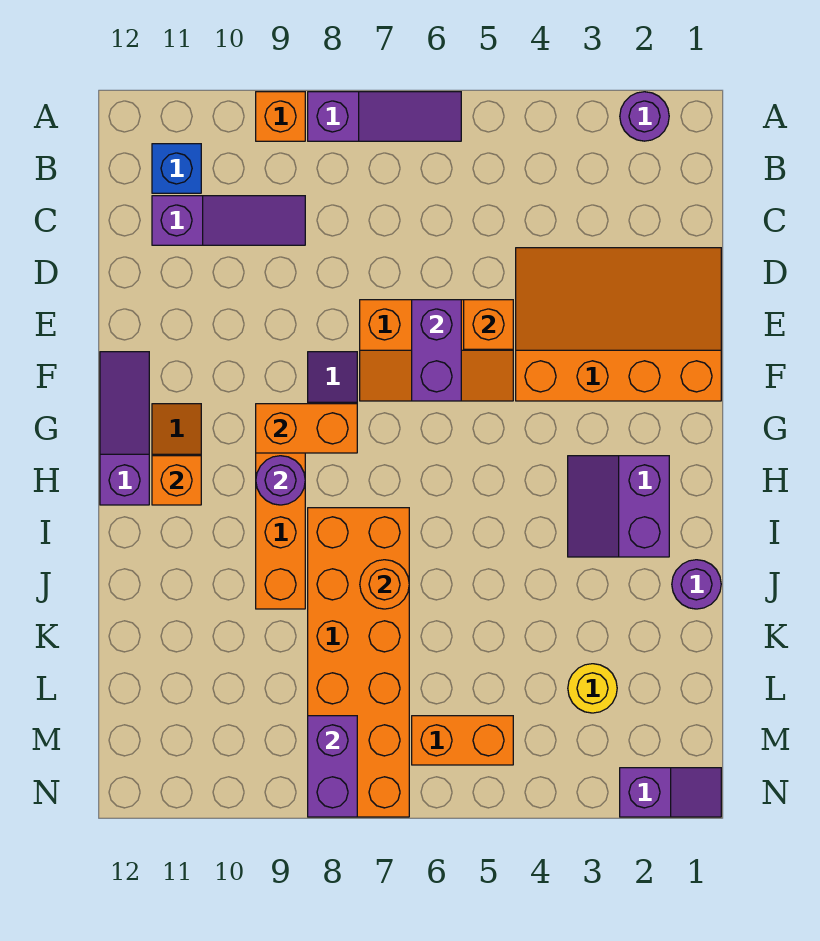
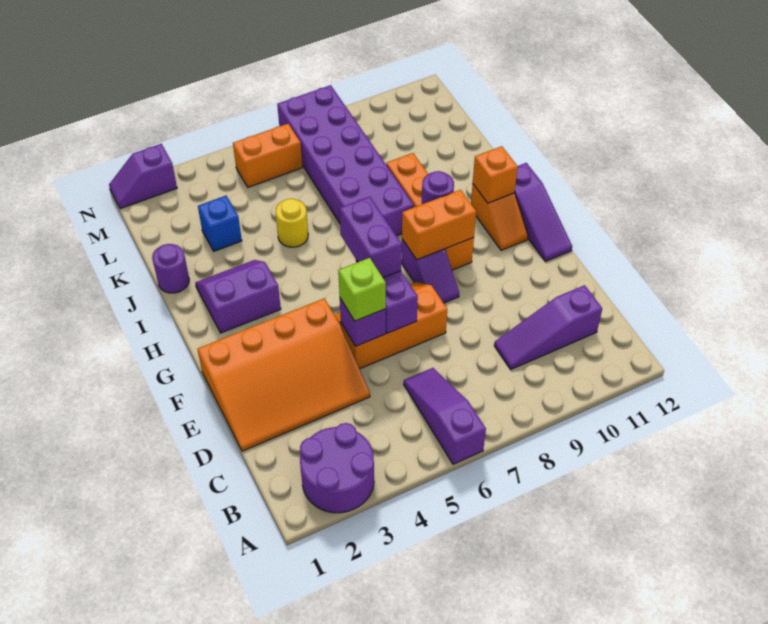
purple 1x1 round brick [620,92,669,141] -> purple 2x2 round brick [300,423,374,513]
purple 1x3 slope [308,92,461,141] -> purple 1x3 slope turned to [404,368,486,464]
orange 1x1 brick [256,92,305,141] -> none
blue 1x1 brick [152,144,201,193] -> blue 1x1 brick moved to [198,196,242,251]
orange 1x1 brick [464,300,513,349] -> purple 1x1 brick [340,298,386,346]
none -> lime 1x1 brick [338,258,386,321]
purple 2x2 slope [568,456,669,557] -> purple 2x2 slope turned to [195,260,281,333]
orange 2x6 brick [308,508,409,817] -> purple 2x6 brick [277,85,414,236]
orange 1x1 round brick [360,560,409,609] -> none
yellow 1x1 round brick [568,664,617,713] -> yellow 1x1 round brick moved to [275,199,308,247]
purple 1x2 brick [308,716,357,817] -> purple 1x2 brick moved to [340,197,402,278]

